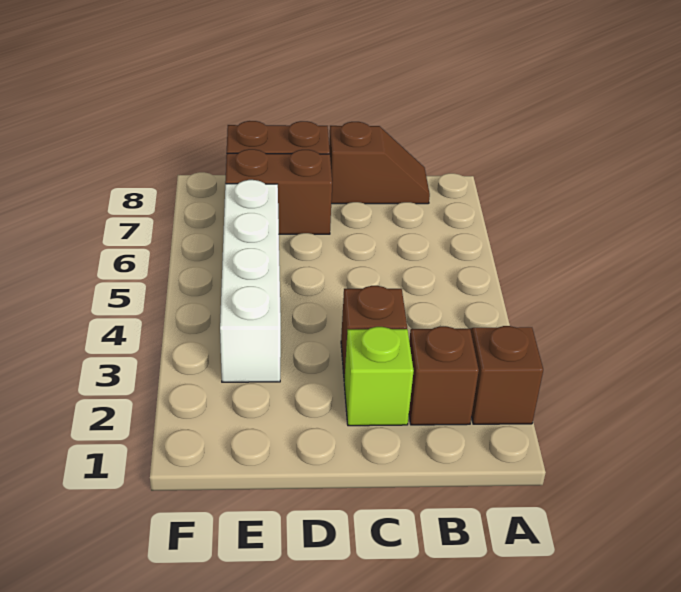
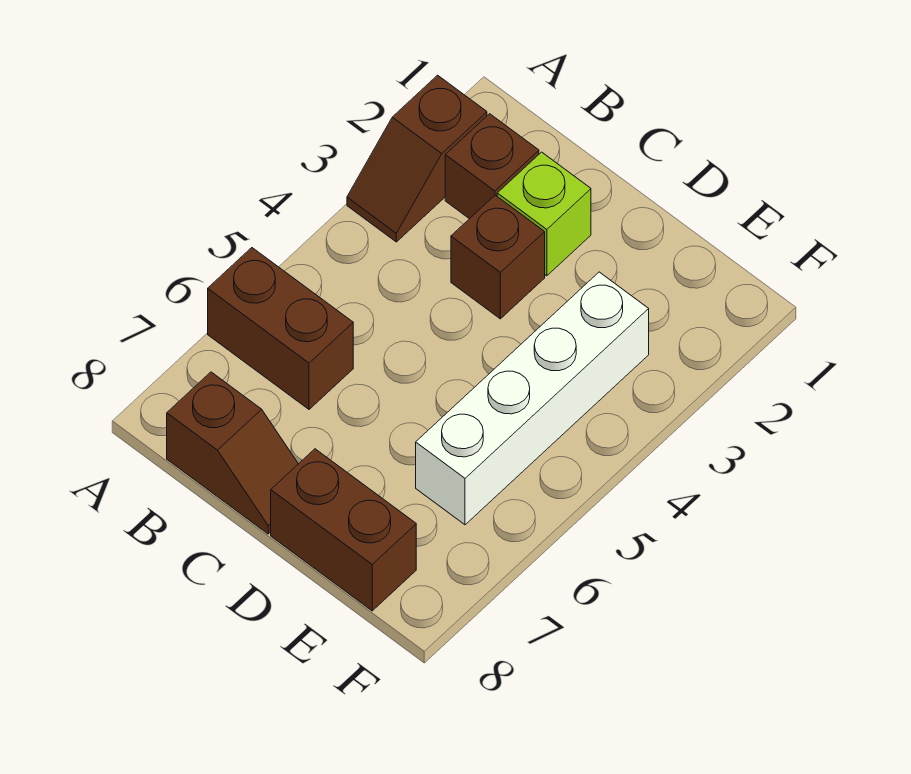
brown 1x2 slope [329,122,430,204] -> brown 1x2 slope turned to [167,372,298,534]
brown 1x2 brick [225,149,332,234] -> brown 1x2 brick moved to [208,248,353,409]

